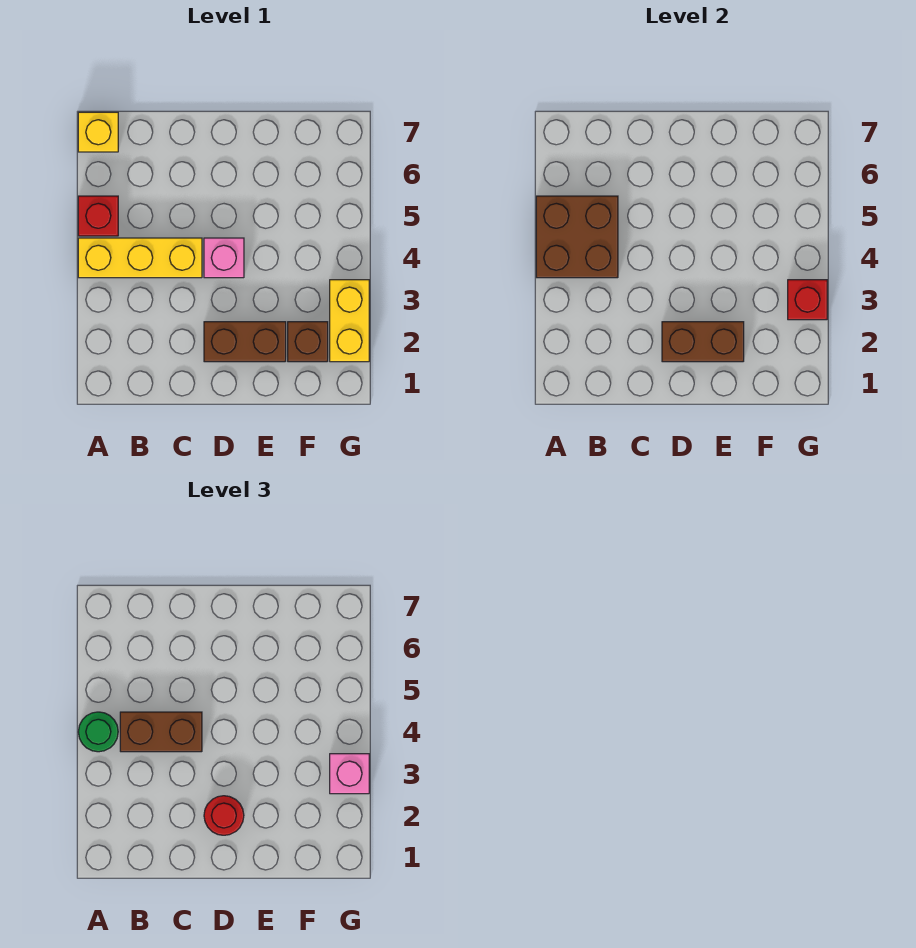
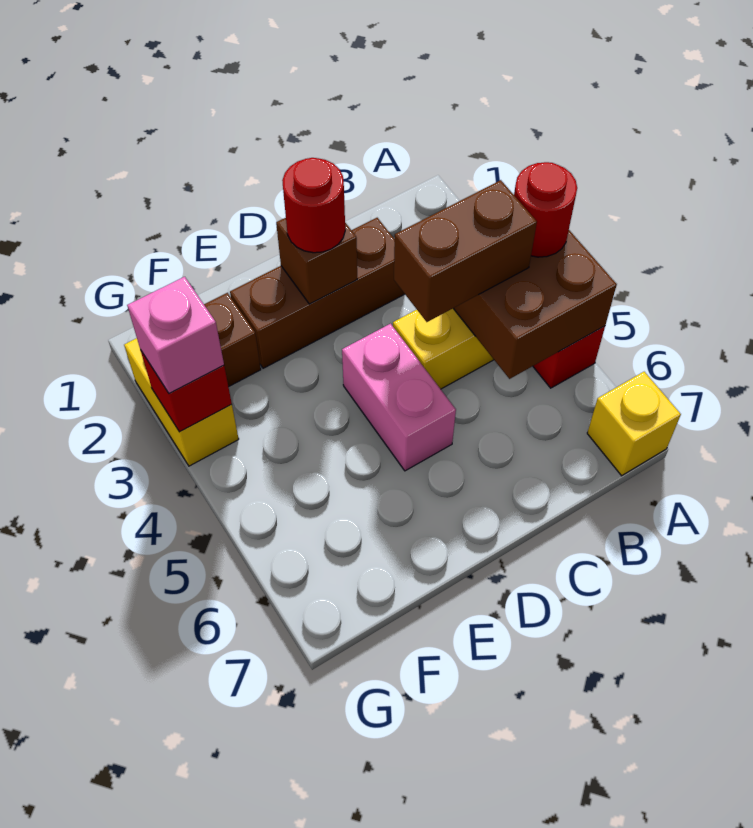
green 1x1 round brick [78,712,118,752] -> red 1x1 round brick [514,162,577,257]
brown 1x2 brick [204,322,286,362] -> brown 1x3 brick [230,218,404,368]
brown 1x2 brick [662,322,744,362] -> brown 1x1 brick [276,218,357,304]
pink 1x1 brick [204,238,244,278] -> pink 1x2 brick [342,324,456,471]

